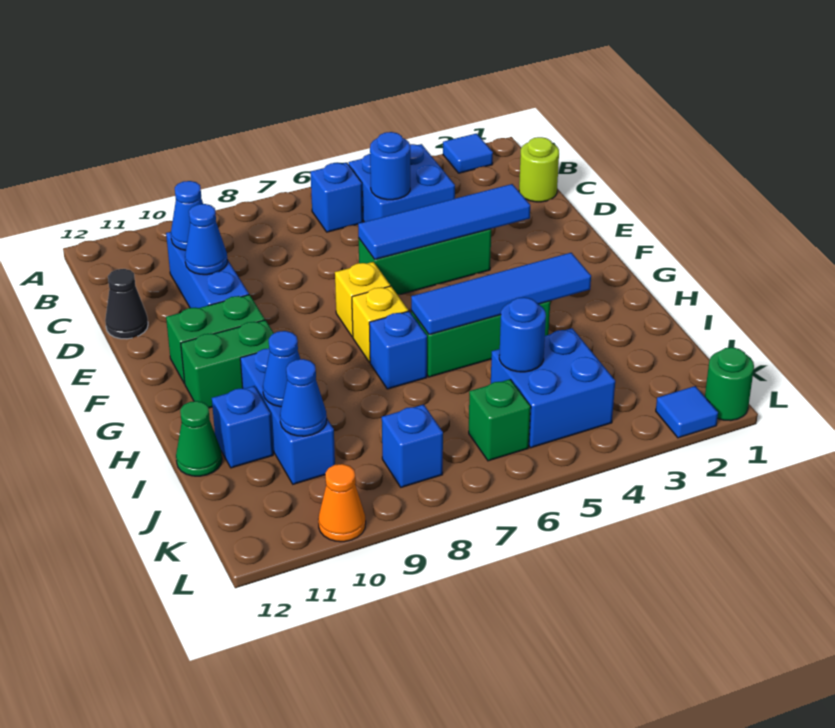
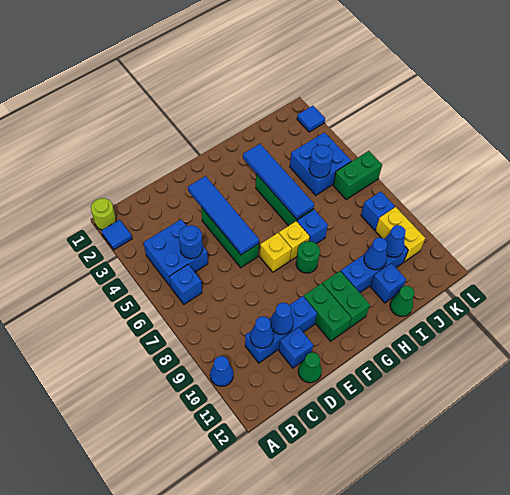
none -> blue 1x1 cone [210,356,233,386]
lime 1x1 round brick [519,137,559,202] -> lime 1x1 round brick moved to [91,198,116,230]
none -> blue 1x1 brick [279,327,313,368]
black 1x1 cone [105,269,148,339] -> green 1x1 cone [298,352,322,383]
green 1x1 brick [469,379,531,461] -> green 1x2 brick [333,151,382,199]
none -> yellow 1x2 brick [375,207,425,262]
green 1x1 round brick [705,347,754,421] -> green 1x1 round brick moved to [296,241,320,273]
orange 1x1 cone [318,464,366,542] -> none

